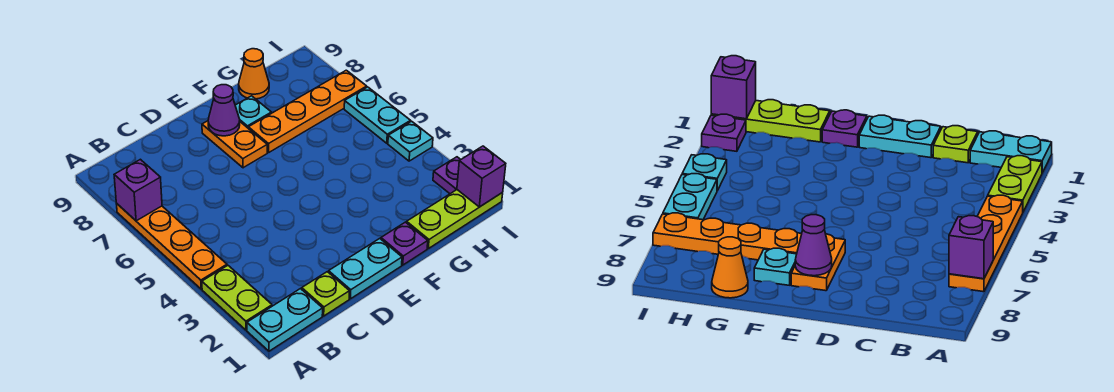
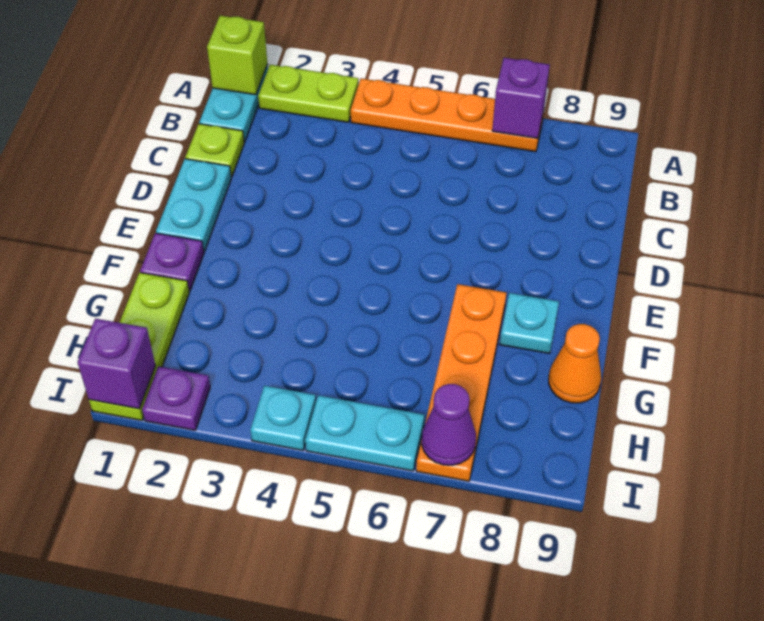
none -> lime 1x1 brick [207,16,267,95]
orange 1x2 plate [202,121,267,168] -> none
purple 1x1 cone [208,85,240,136] -> purple 1x1 cone moved to [422,384,476,465]

